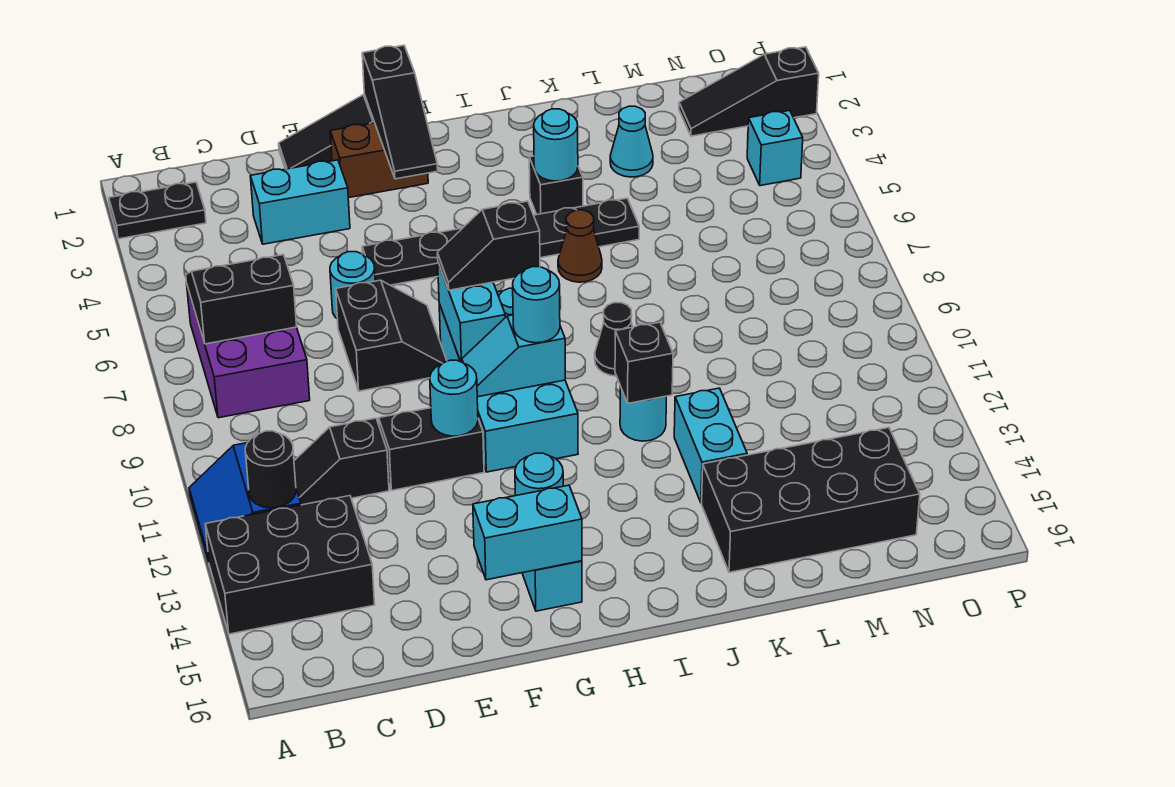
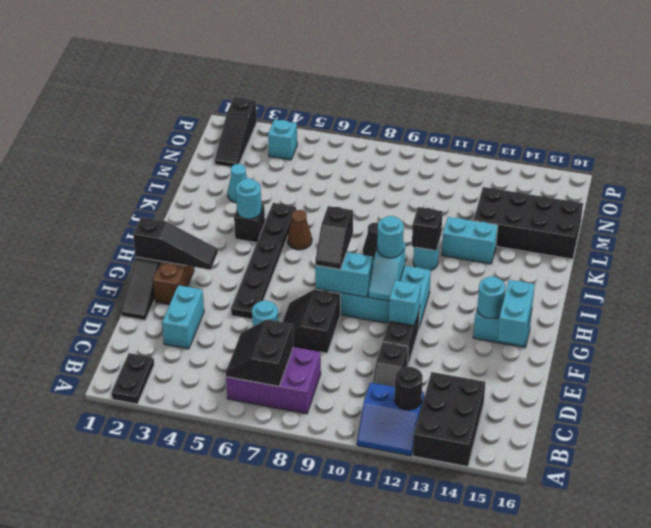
black 2x2 slope [336,280,447,391] -> black 2x2 slope turned to [283,289,340,353]
cyan 1x1 round brick [430,360,478,436] -> cyan 1x1 brick [389,280,421,326]
black 2x4 brick [702,428,920,572] -> black 2x4 brick turned to [474,187,583,259]

